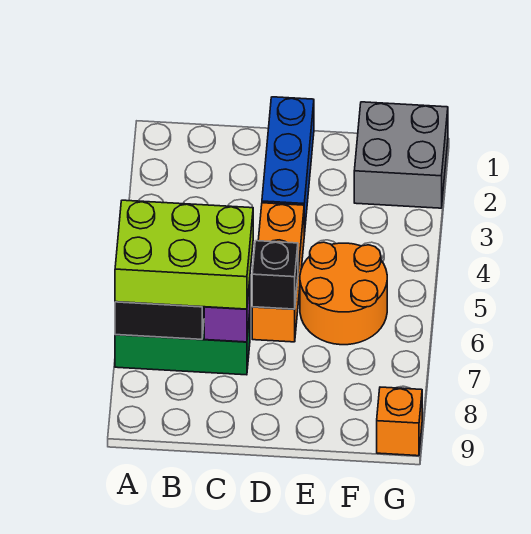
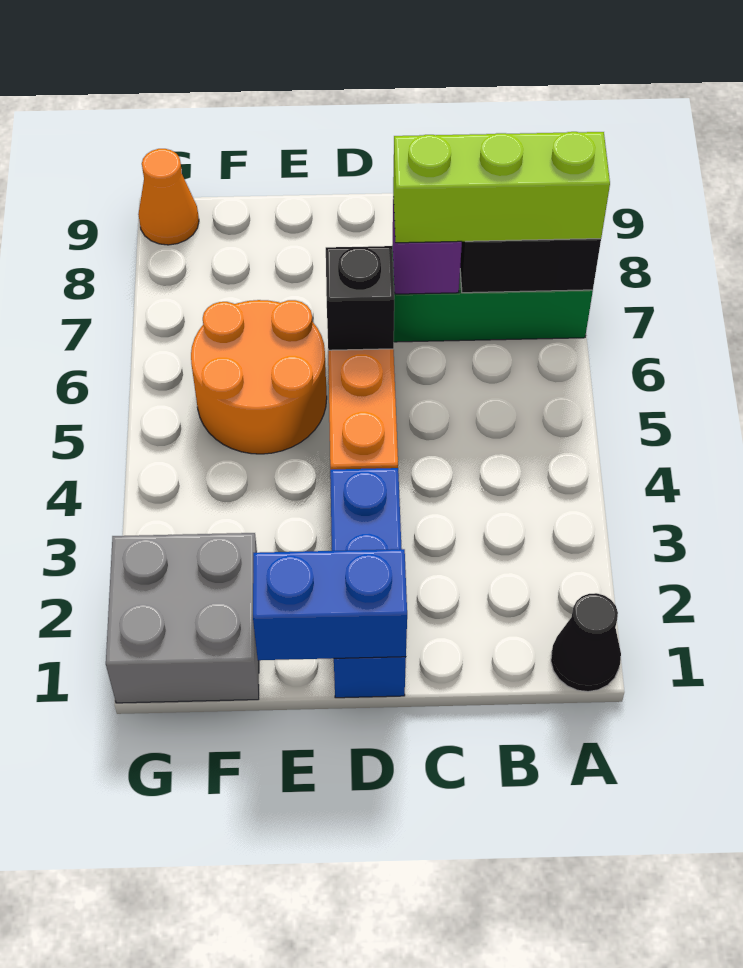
none -> black 1x1 cone [551,593,621,692]
lime 2x3 brick [115,200,253,309] -> lime 1x3 brick [393,132,610,243]
none -> blue 1x2 brick [253,549,407,660]
orange 1x1 brick [377,387,422,456] -> orange 1x1 cone [138,149,199,245]

